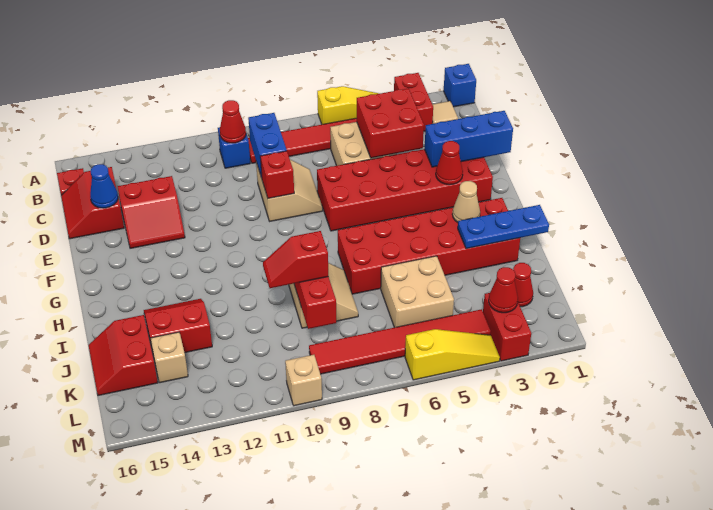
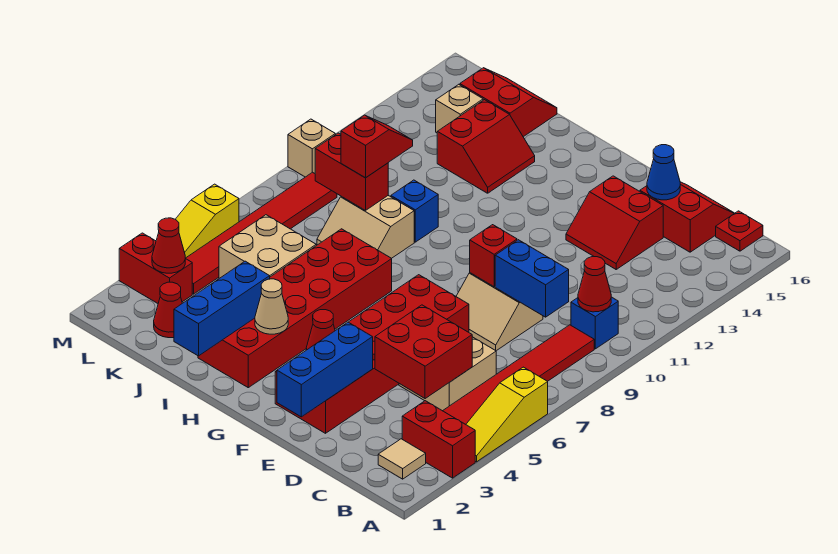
blue 1x1 brick [444,64,476,107] -> blue 1x1 brick moved to [391,180,438,242]
red 2x2 slope [117,176,185,248] -> red 2x2 slope turned to [566,176,663,269]
blue 1x3 plate [458,205,549,249] -> blue 1x3 brick [174,261,270,356]

